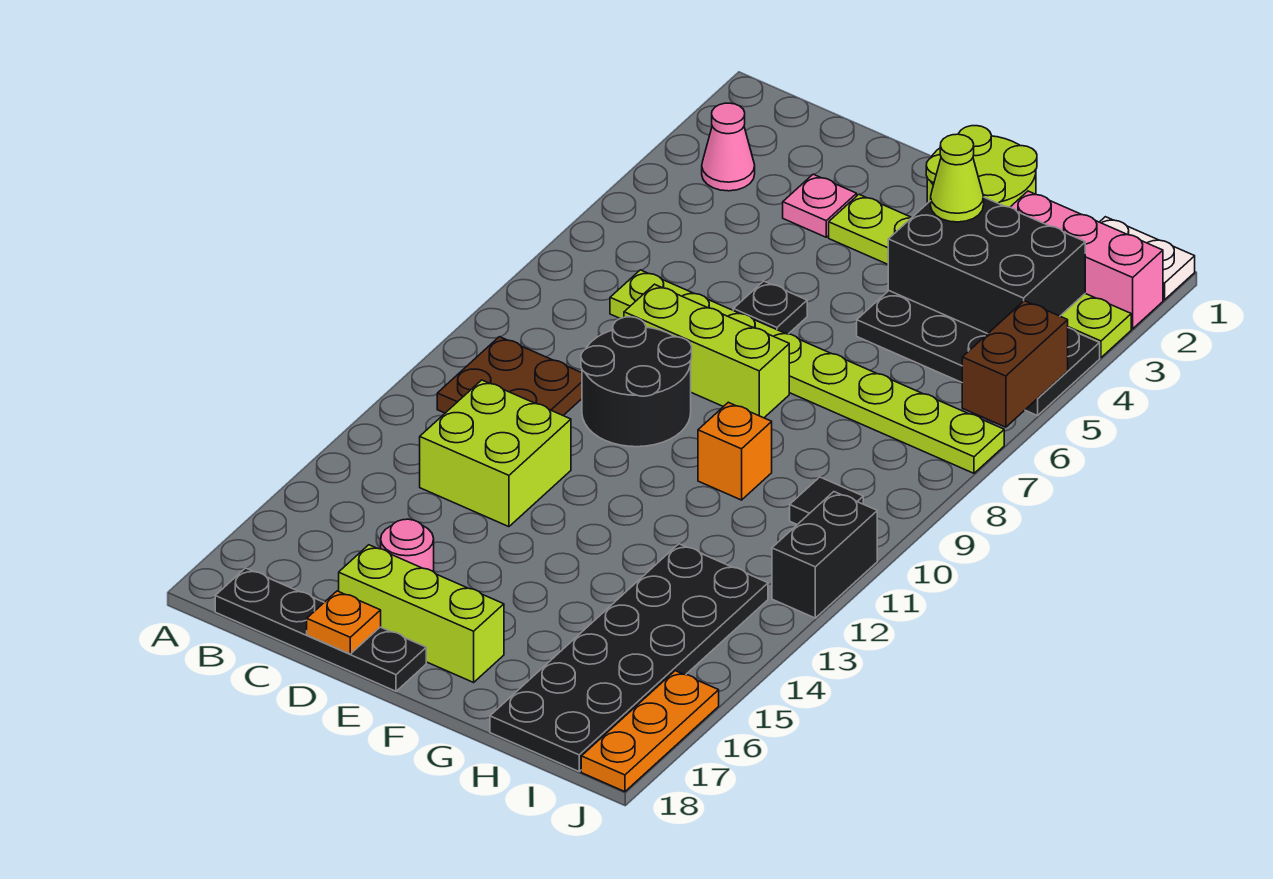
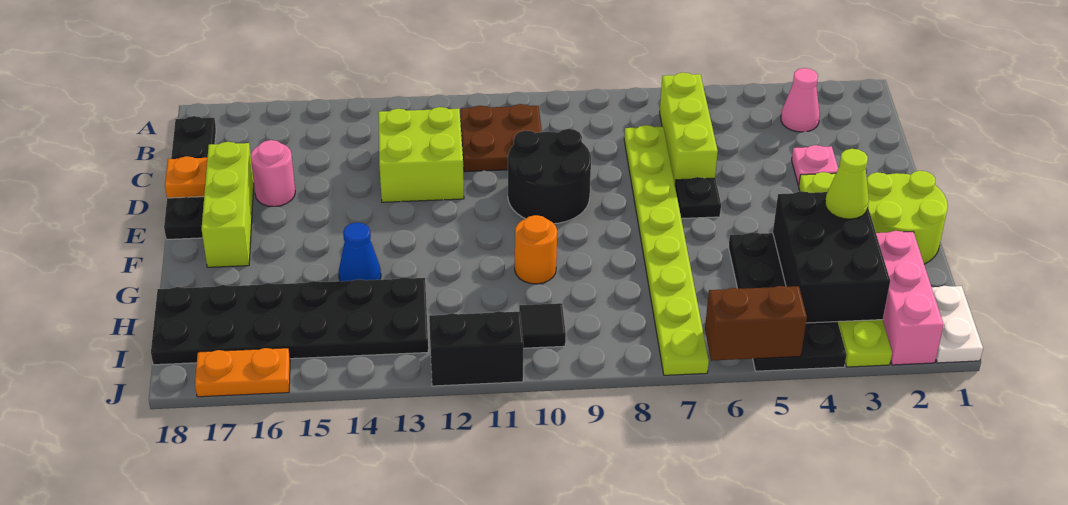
lime 1x3 brick [624,284,789,418] -> lime 1x3 brick moved to [660,73,718,184]
orange 1x1 brick [698,402,772,500] -> orange 1x1 round brick [515,215,557,284]
none -> blue 1x1 cone [339,222,381,281]
orange 1x3 plate [581,671,719,792] -> orange 1x2 plate [195,348,290,397]

